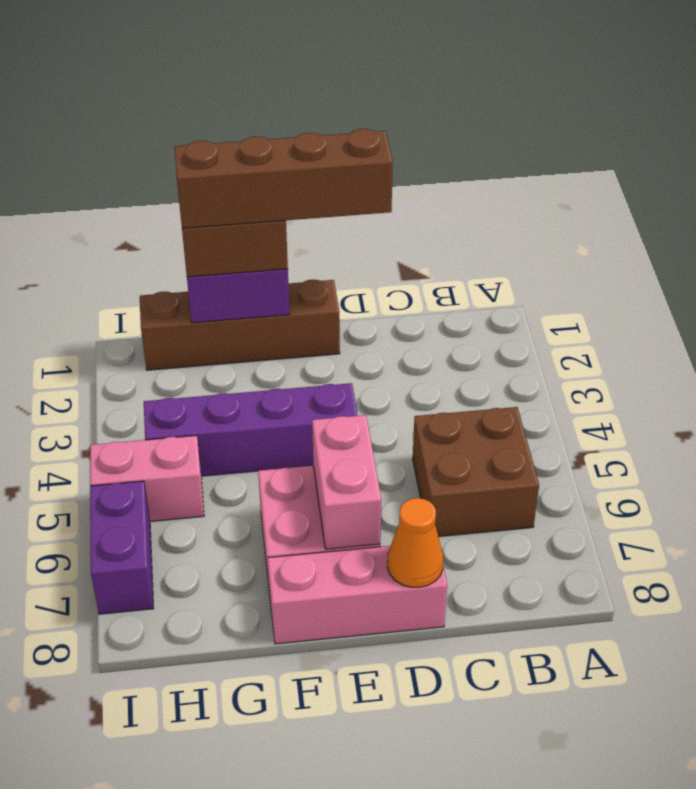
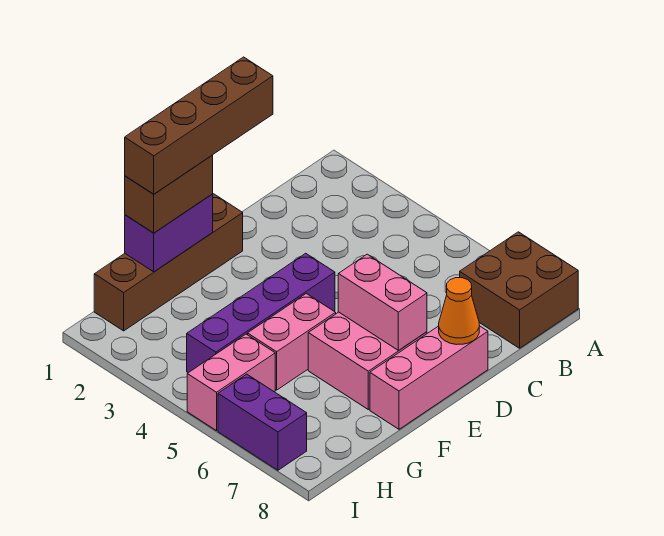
brown 2x2 brick [413,407,539,537] -> brown 2x2 brick moved to [460,232,578,348]
none -> pink 1x2 brick [248,294,336,390]

